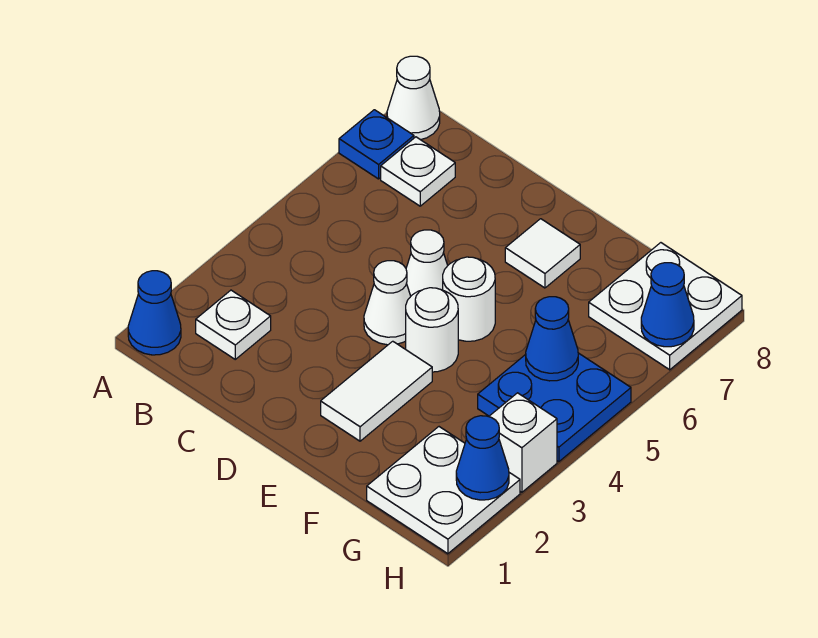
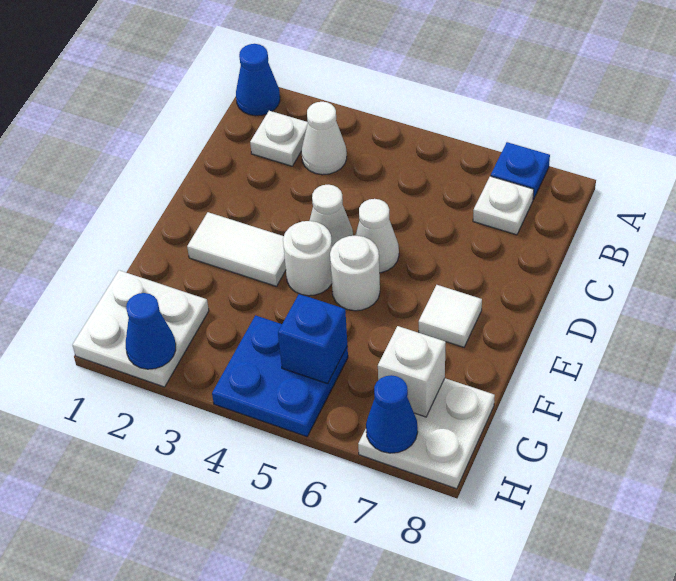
white 1x1 cone [387,56,440,140] -> white 1x1 cone moved to [301,102,347,175]
blue 1x1 cone [526,297,578,381] -> blue 1x1 brick [278,294,347,384]
white 1x1 brick [489,393,557,492] -> white 1x1 brick moved to [378,326,446,417]

